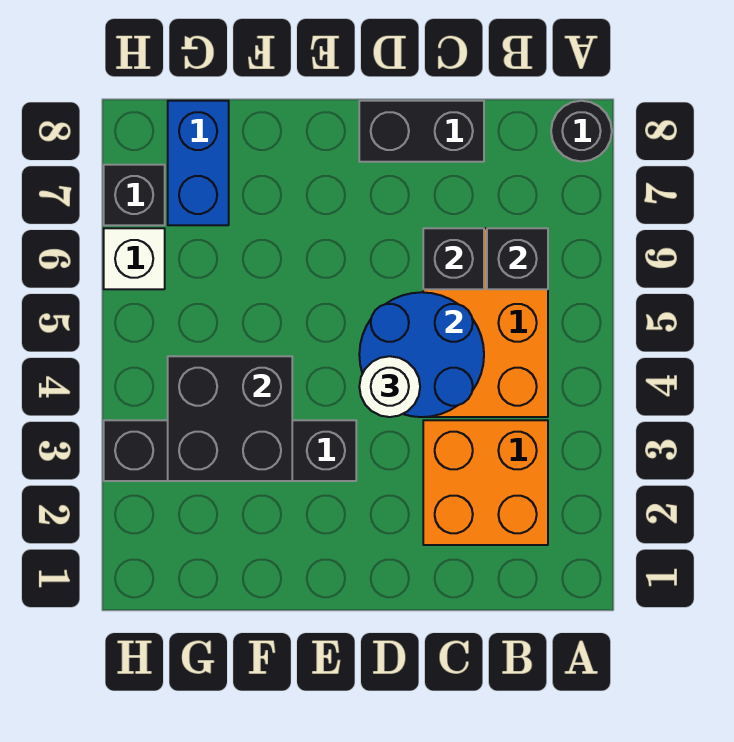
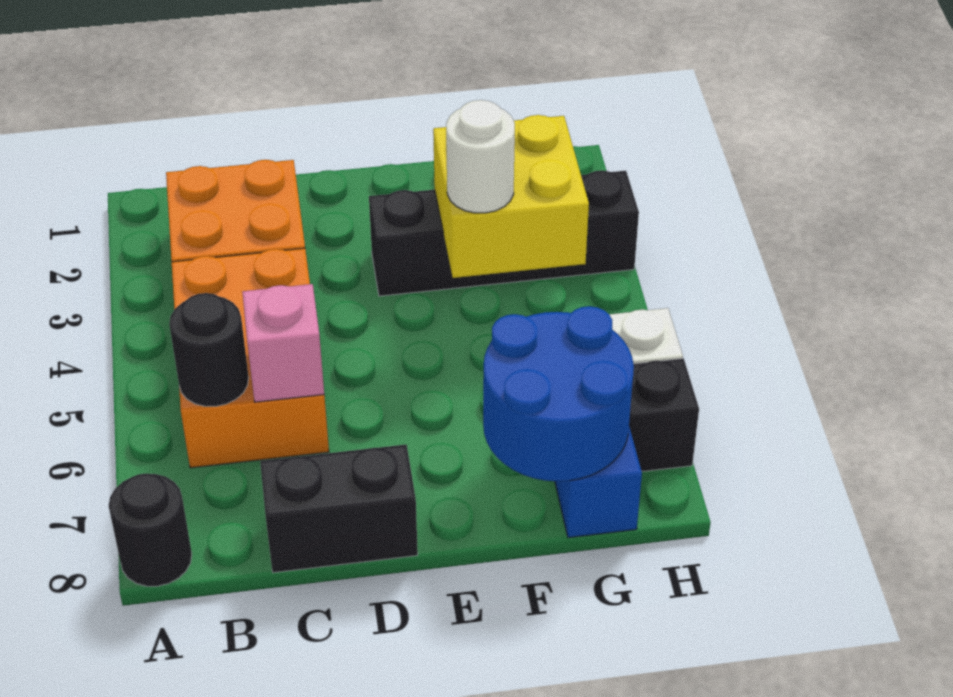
black 1x1 brick [487,228,548,289] -> black 1x1 round brick [169,293,249,406]
blue 2x2 round brick [359,292,484,417] -> blue 2x2 round brick moved to [483,306,634,481]
black 1x1 brick [423,228,484,289] -> pink 1x1 brick [242,284,324,402]
white 1x1 round brick [359,356,420,417] -> white 1x1 round brick moved to [446,100,515,213]
black 2x2 brick [168,356,292,481] -> yellow 2x2 brick [433,115,589,278]

